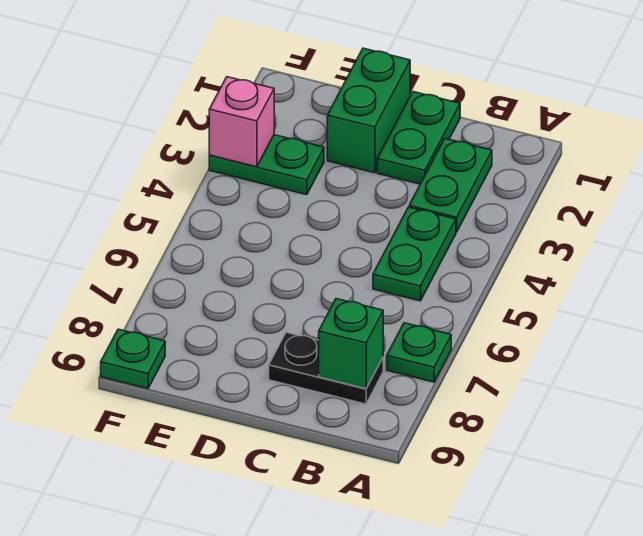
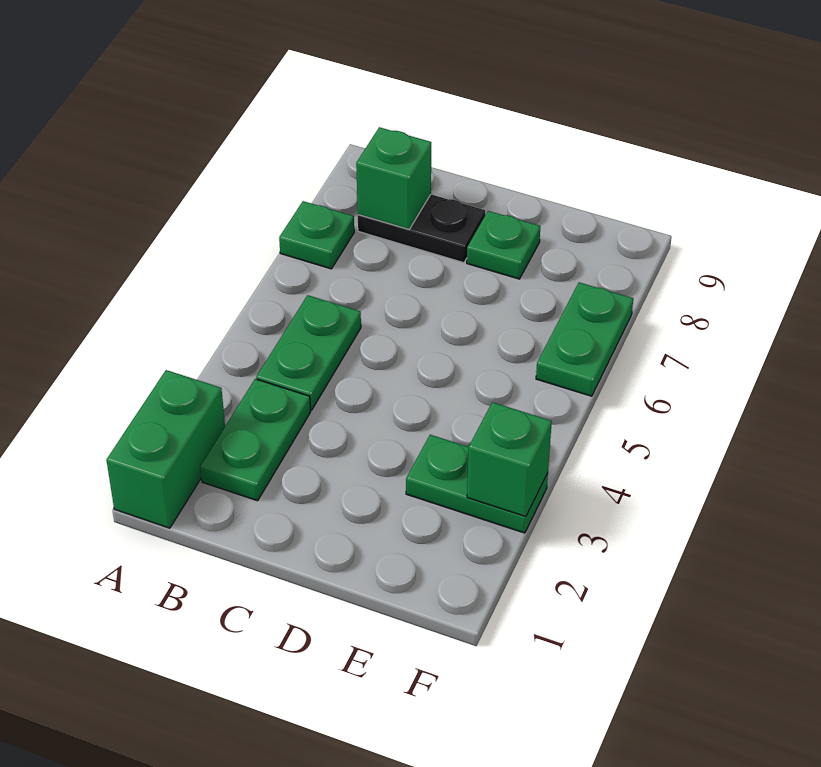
green 1x2 plate [377,92,460,184] -> green 1x2 plate moved to [536,282,633,396]
green 1x2 brick [327,48,410,173] -> green 1x2 brick moved to [106,370,225,528]
pink 1x1 brick [209,77,274,167] -> green 1x1 brick [467,402,552,517]
green 1x1 plate [101,329,165,389] -> green 1x1 plate moved to [467,211,540,279]

